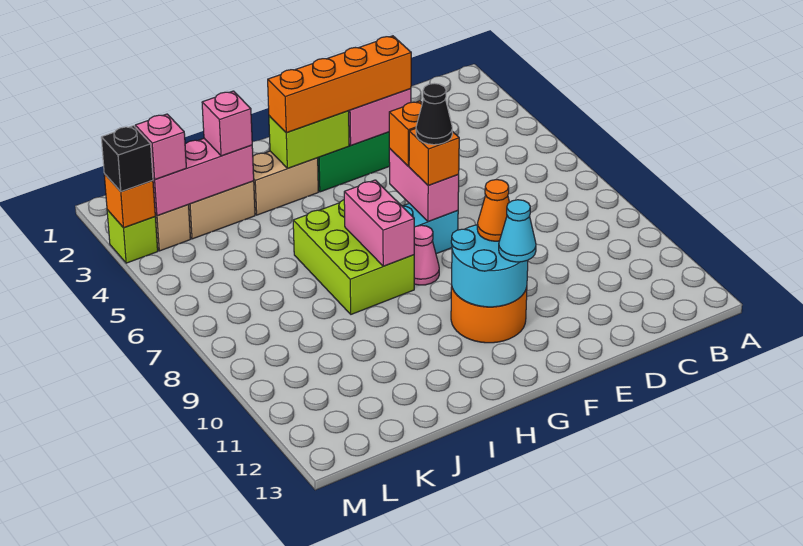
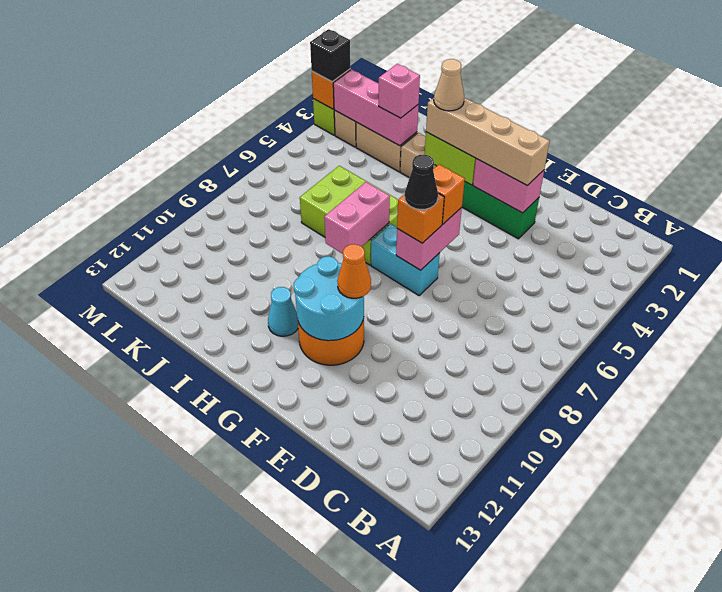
orange 1x4 brick [268,36,411,133] -> tan 1x4 brick [426,98,550,186]
cyan 1x1 cone [499,200,536,262] -> cyan 1x1 cone moved to [268,287,298,336]
pink 1x1 cone [414,225,439,285] -> none
none -> tan 1x1 cone [434,59,464,111]
lime 2x3 brick [293,200,414,314] -> lime 2x3 brick turned to [300,166,398,265]
pink 1x1 brick [135,114,186,179] -> none

